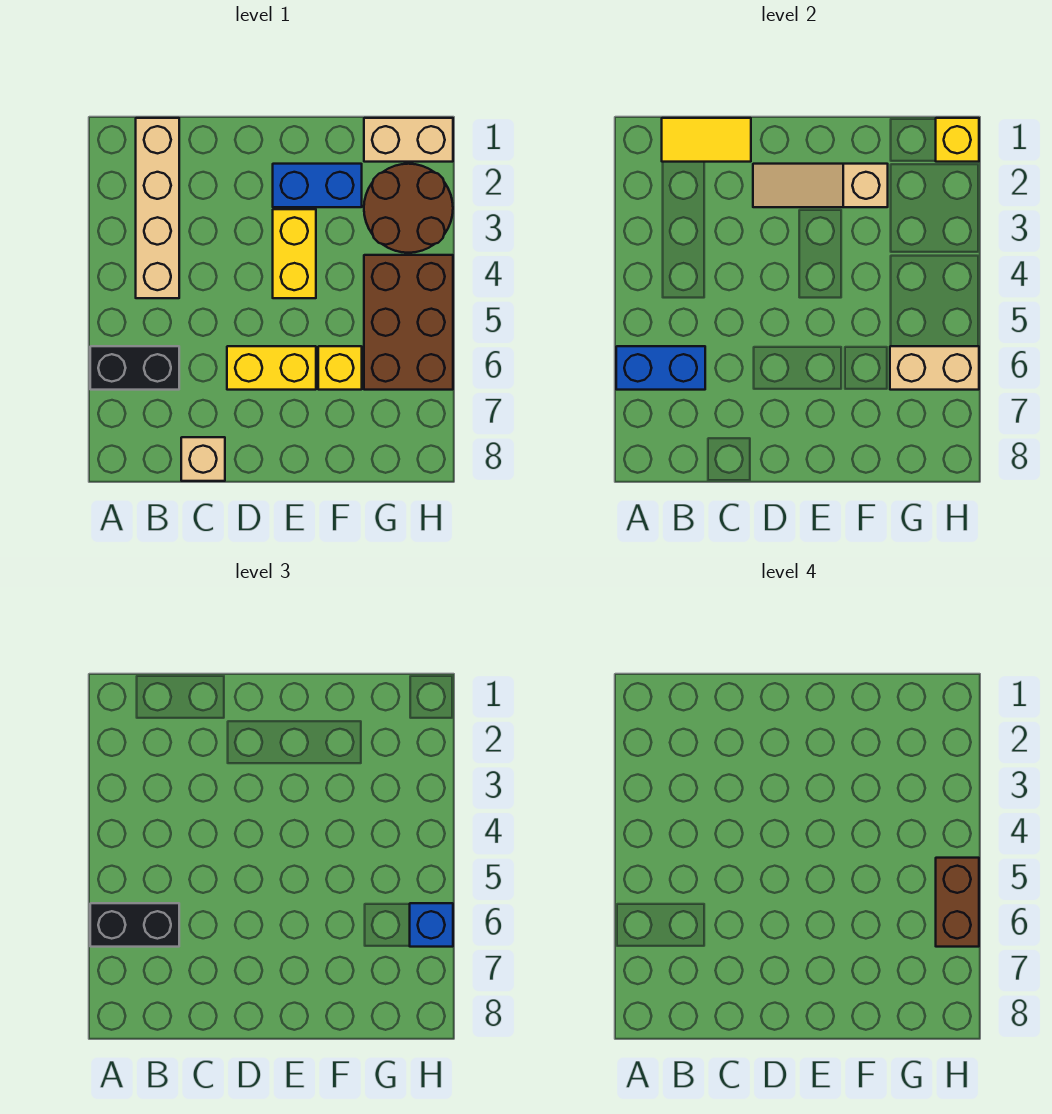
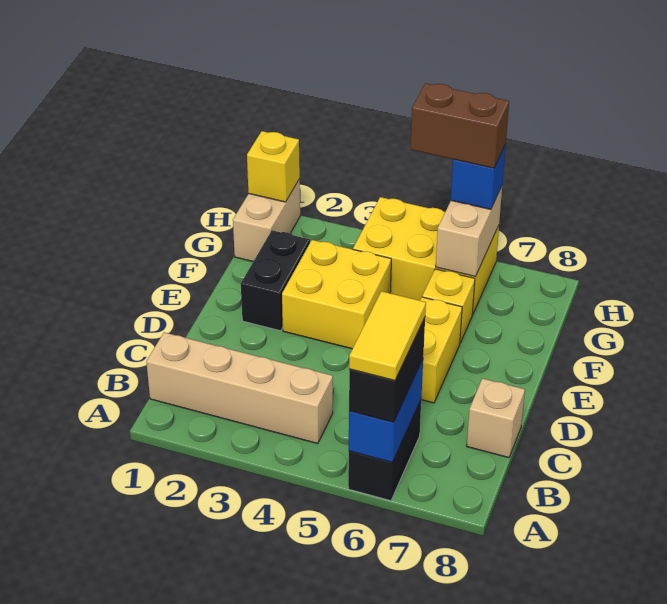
yellow 1x2 tile [662,118,751,162] -> yellow 1x2 tile moved to [349,291,426,380]
tan 1x3 slope [753,164,888,207] -> none
blue 1x2 brick [273,164,362,207] -> black 1x2 brick [241,230,310,331]
yellow 1x2 brick [273,209,316,298] -> yellow 2x2 brick [282,240,391,349]
brown 2x2 round brick [364,164,453,253] -> none
brown 2x3 brick [364,255,453,390] -> yellow 2x3 brick [353,197,499,315]

